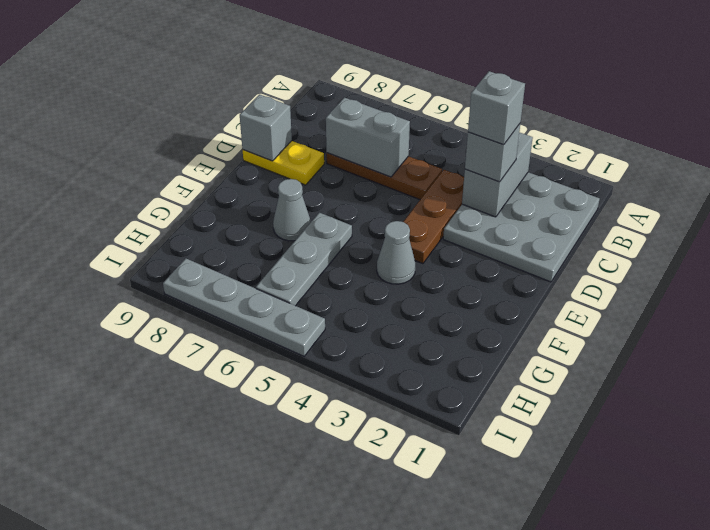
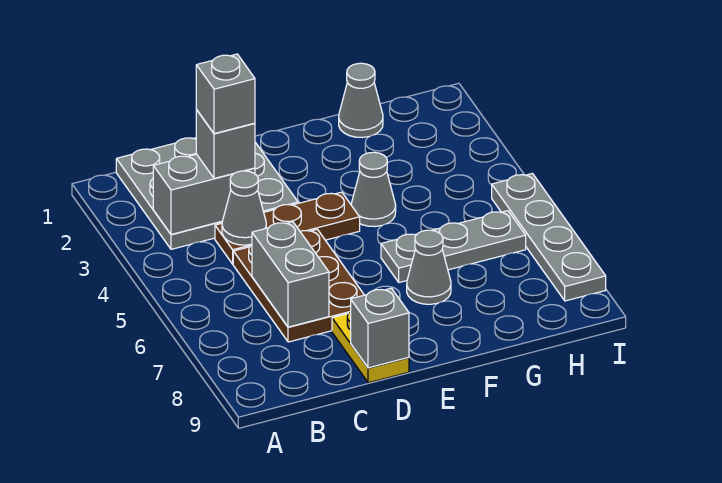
none -> grey 1x1 cone [222,171,266,245]
brown 1x3 plate [327,153,442,200] -> brown 2x3 plate [233,229,364,342]
none -> grey 1x1 cone [339,63,383,138]

